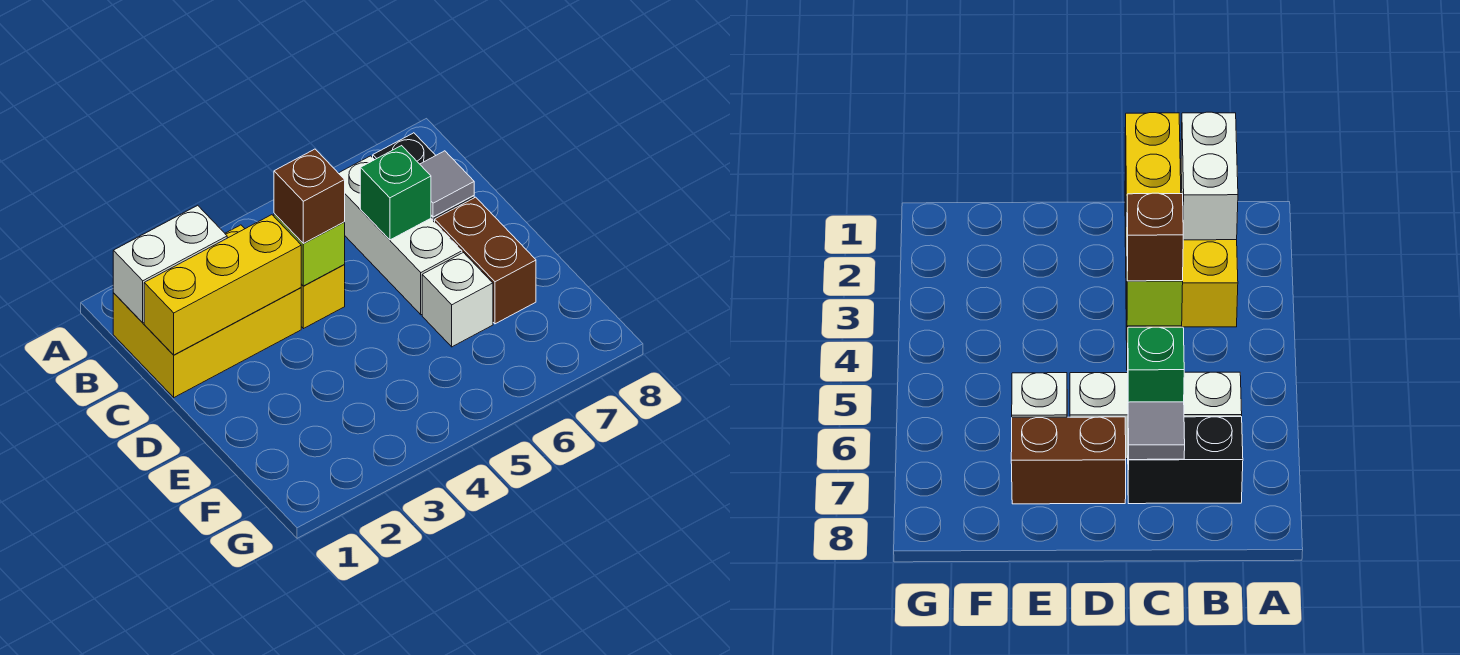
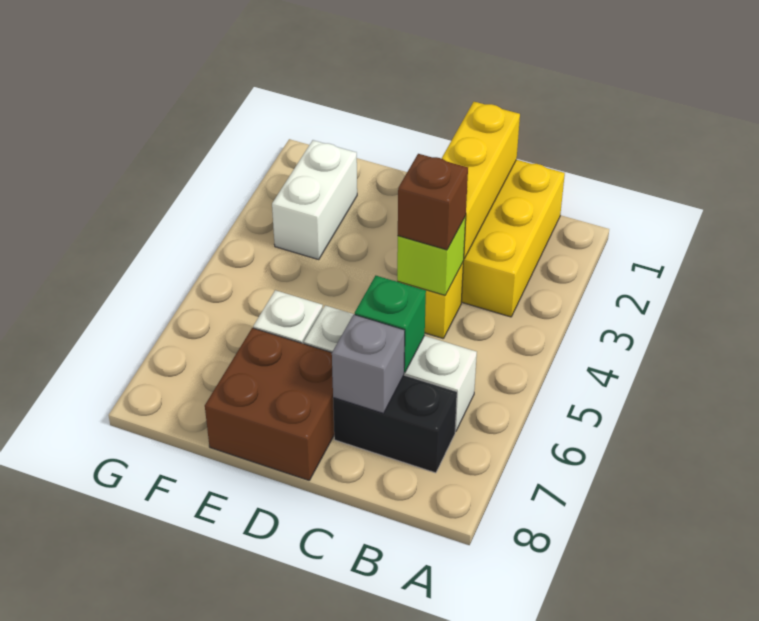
white 1x2 brick [113,205,227,323] -> white 1x2 brick moved to [272,140,357,260]
grey 1x1 tile [420,151,474,217] -> grey 1x1 brick [332,314,405,413]
brown 1x2 brick [435,197,536,324] -> brown 2x2 brick [205,328,334,480]

